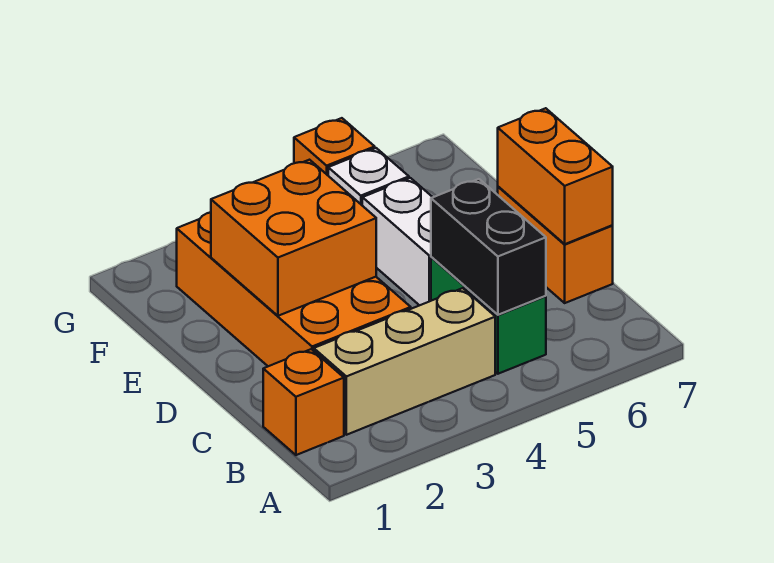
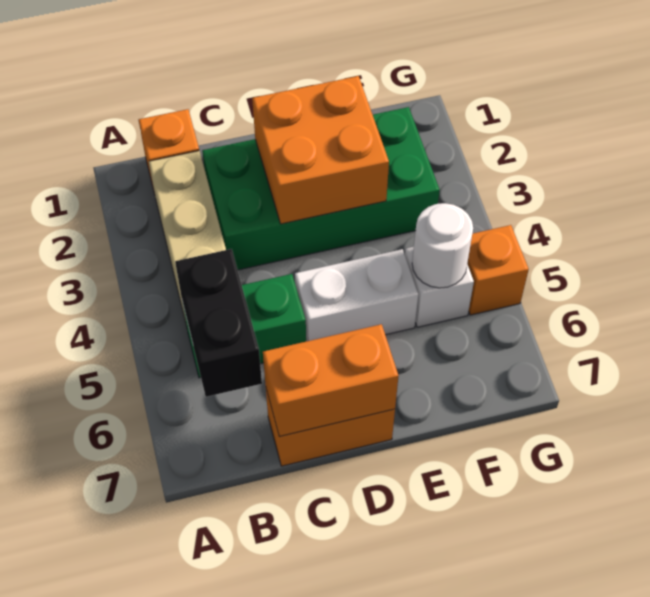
black 1x2 brick [431,179,546,315] -> black 1x2 brick turned to [175,249,262,397]
orange 2x4 brick [177,212,411,366] -> green 2x4 brick [202,107,440,270]
none -> white 1x1 round brick [412,203,473,288]

